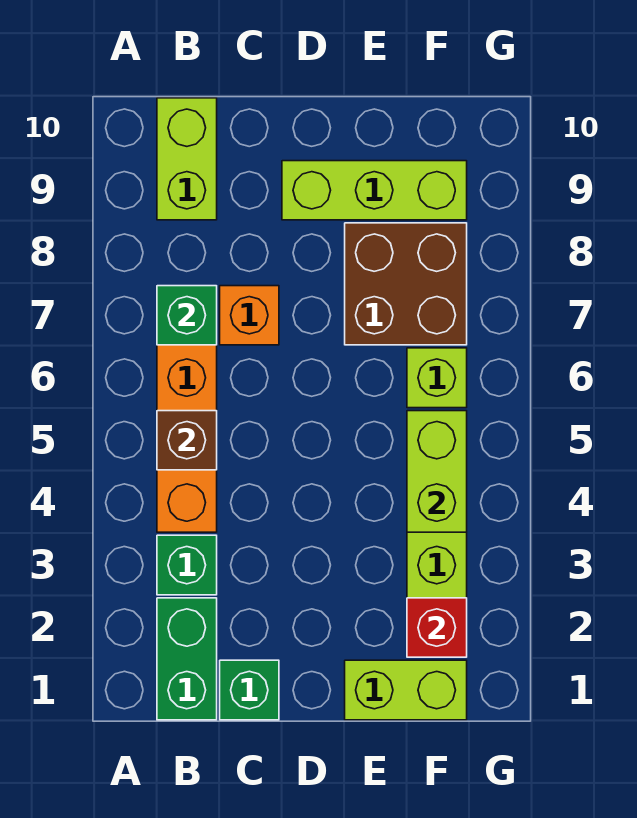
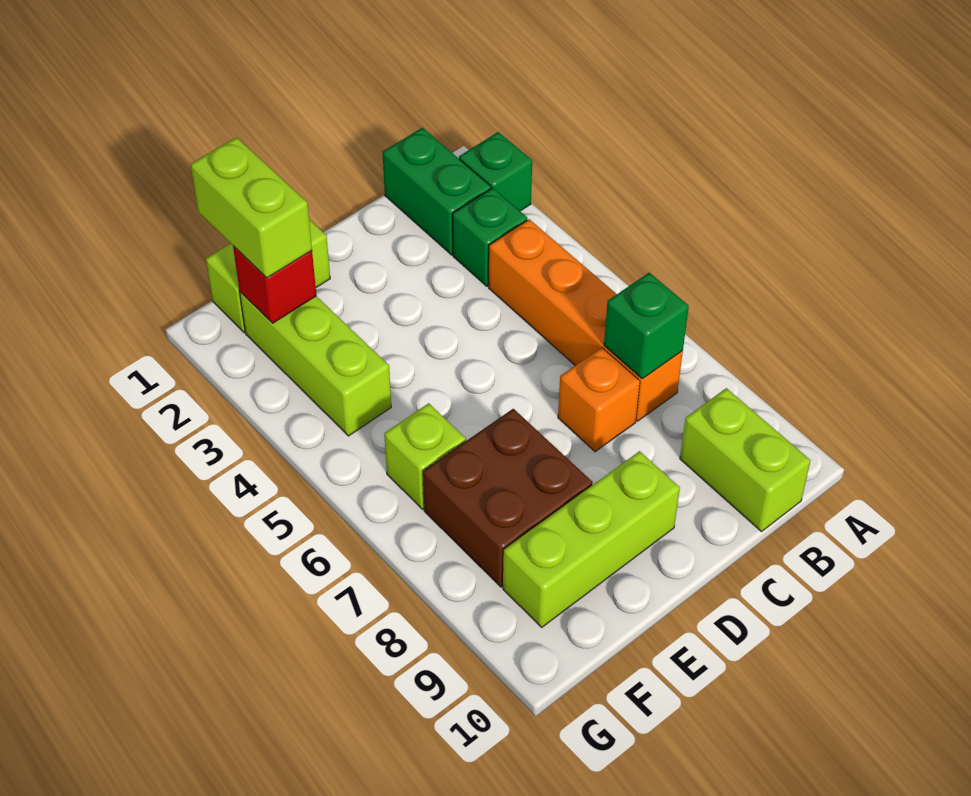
brown 1x1 brick [157,411,217,470] -> none
green 1x1 brick [220,660,279,720] -> green 1x1 brick moved to [459,132,532,211]
lime 1x2 brick [407,411,467,532] -> lime 1x2 brick moved to [191,137,312,278]

